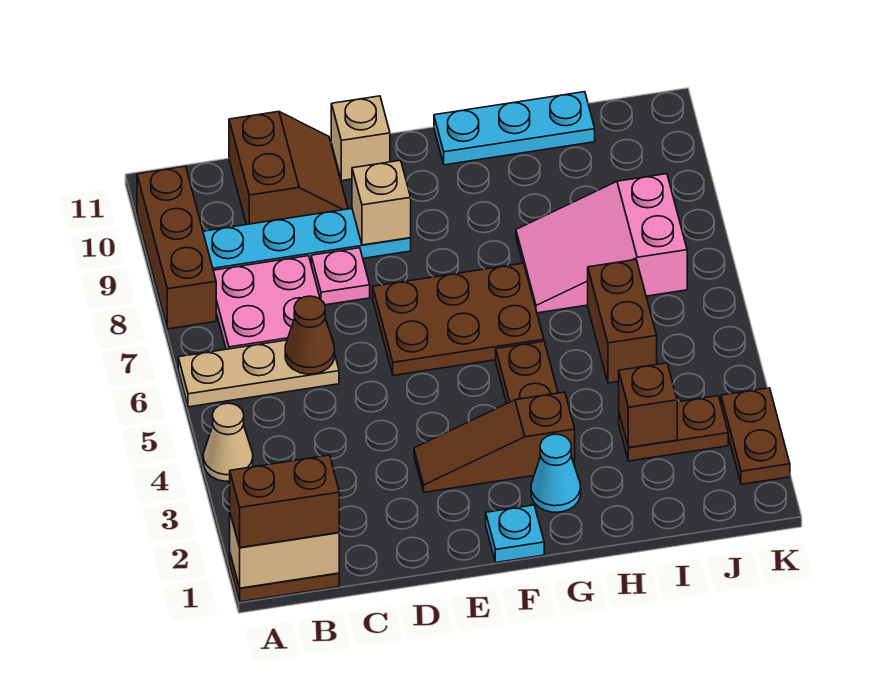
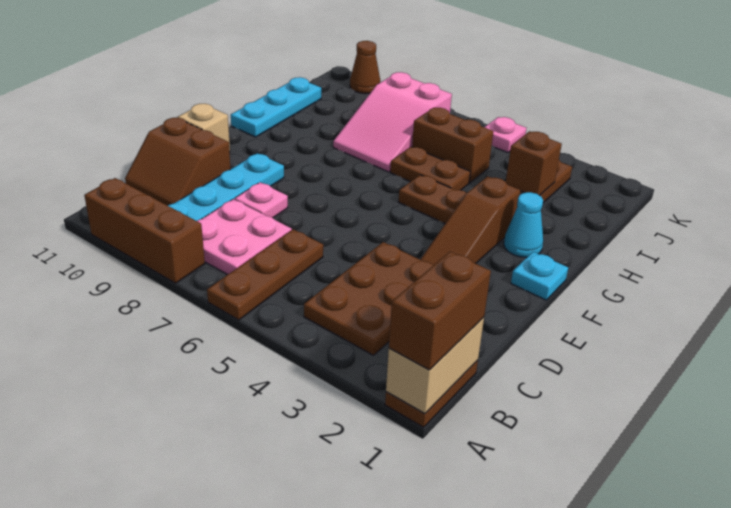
tan 1x1 cone [203,403,253,481] -> none
tan 1x3 plate [178,340,339,407] -> brown 1x3 plate [207,229,323,320]
brown 1x1 cone [285,296,335,374] -> brown 1x1 cone moved to [350,41,380,94]
brown 2x2 slope [229,112,348,225] -> brown 2x2 slope turned to [125,118,231,206]
brown 2x3 plate [373,263,544,376] -> brown 2x3 plate moved to [304,242,433,355]
tan 1x1 brick [352,160,411,245] -> none
brown 1x2 plate [721,388,790,484] -> brown 1x2 plate moved to [390,147,470,190]
none -> pink 1x1 plate [485,117,527,153]

